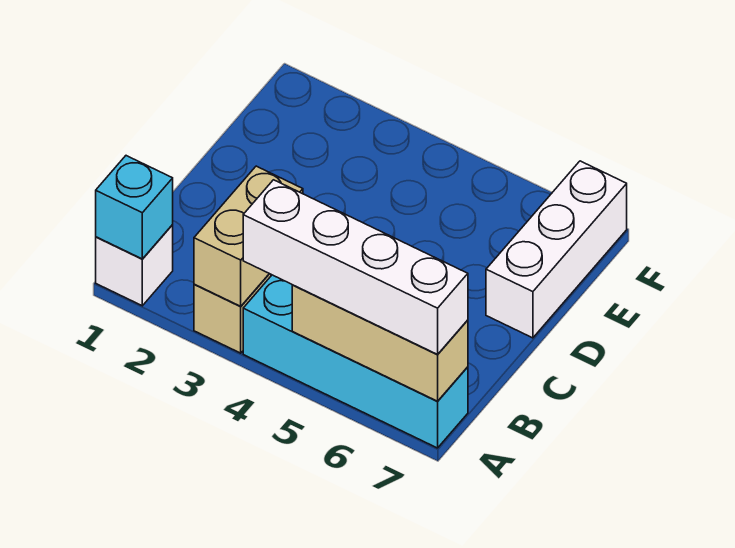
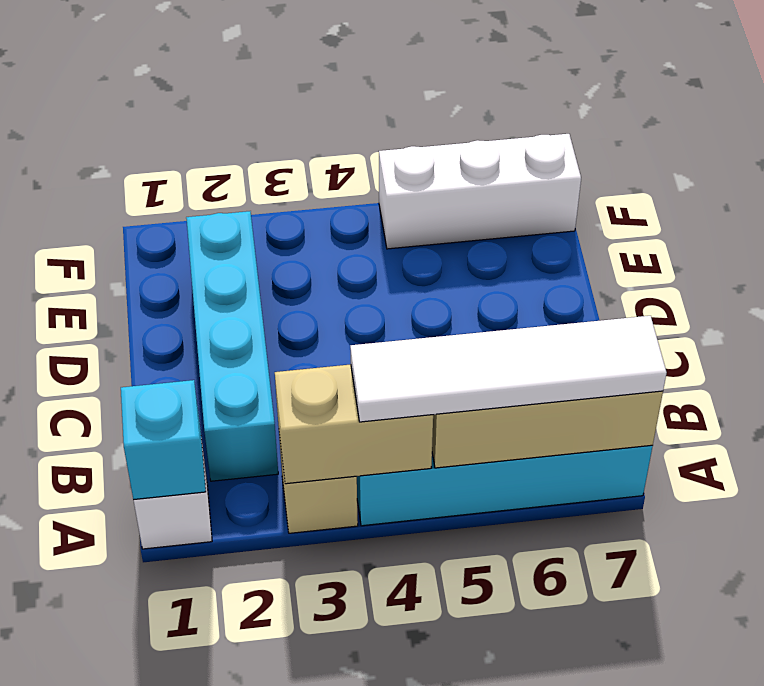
tan 1x2 brick [194,166,303,306] -> tan 1x2 brick turned to [275,364,433,484]
white 1x4 brick [243,180,468,354] -> white 1x4 tile [350,316,667,422]
none -> cyan 1x4 brick [186,211,278,481]
white 1x3 brick [486,161,627,338] -> white 1x3 brick turned to [379,134,581,249]

